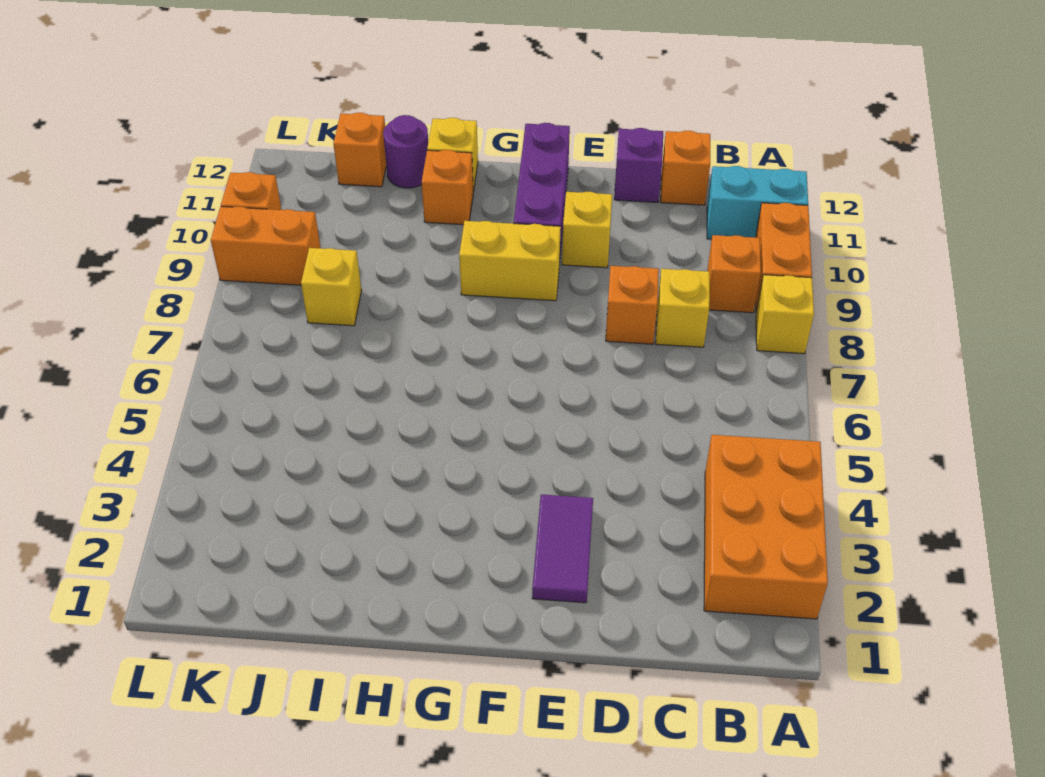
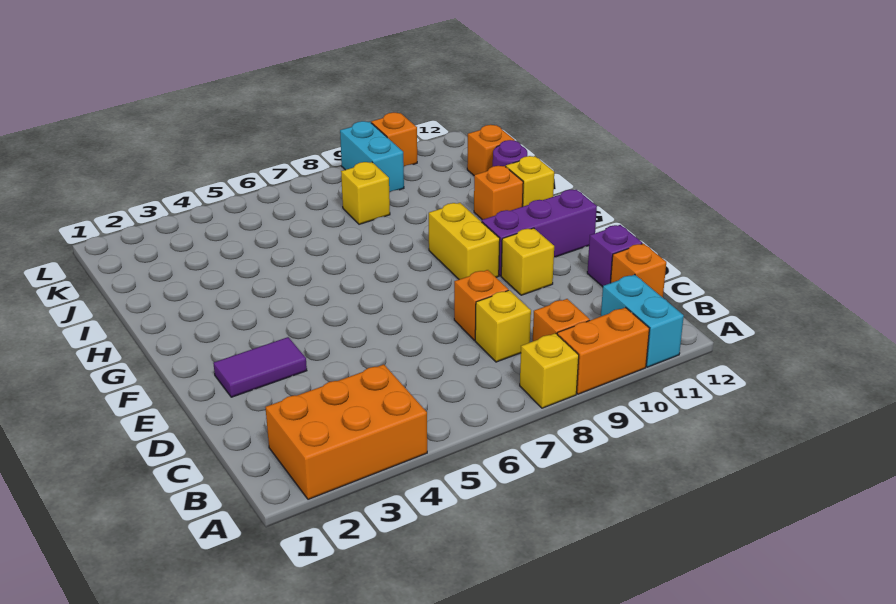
orange 1x2 brick [211,207,320,285] -> cyan 1x2 brick [340,121,404,192]

